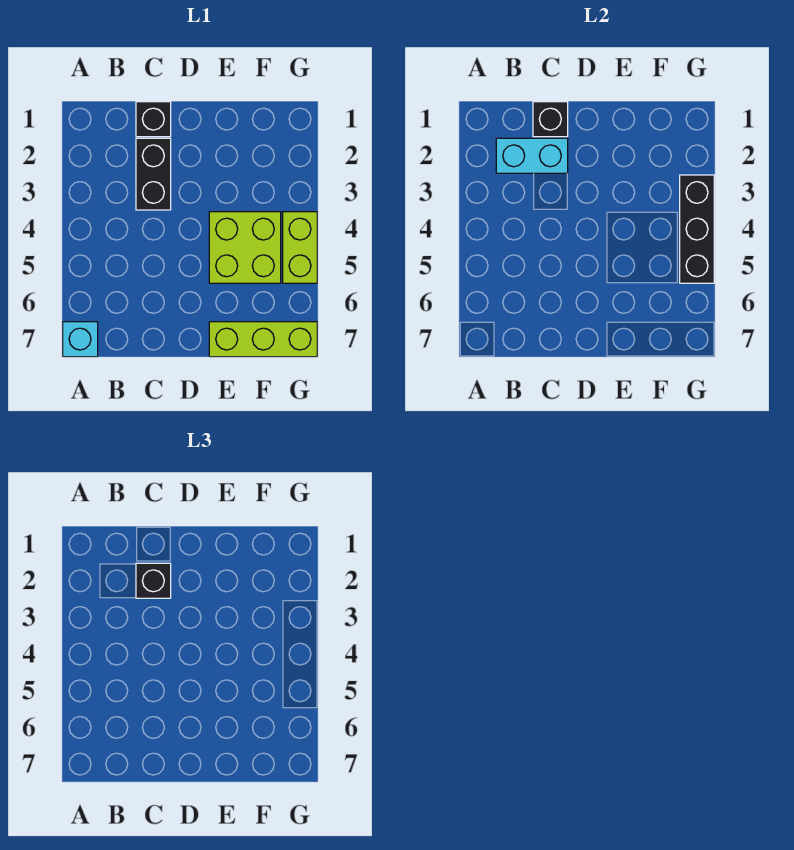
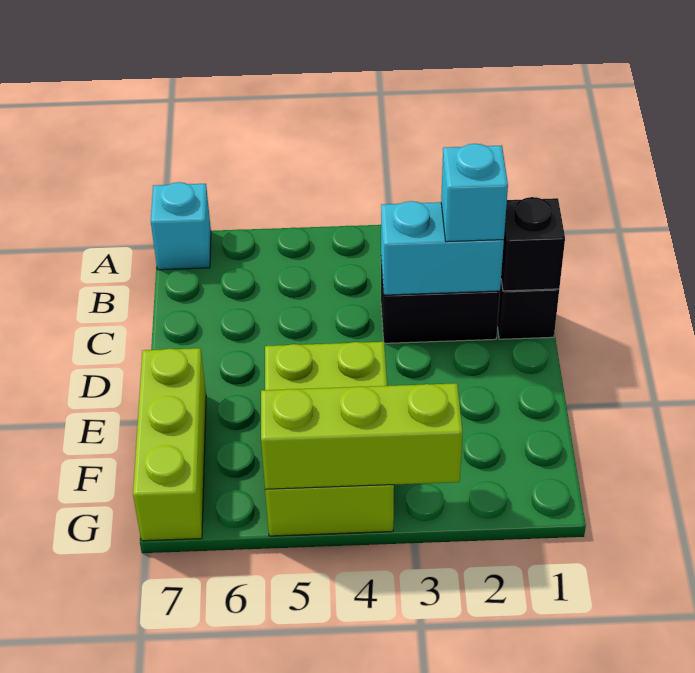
cyan 1x2 brick [496,138,568,173] -> cyan 1x2 brick turned to [381,201,504,295]
black 1x1 brick [136,563,171,598] -> cyan 1x1 brick [441,144,508,242]
black 1x3 brick [680,175,714,283] -> lime 1x3 brick [261,383,463,489]

